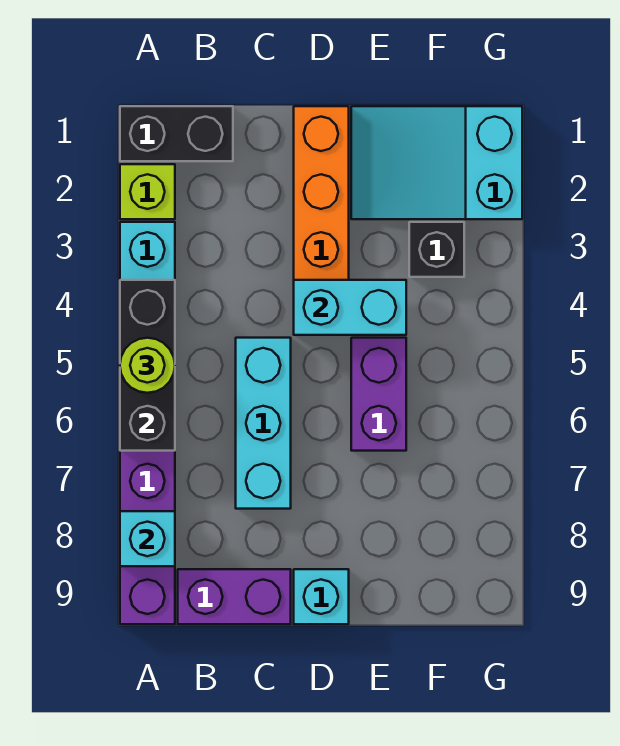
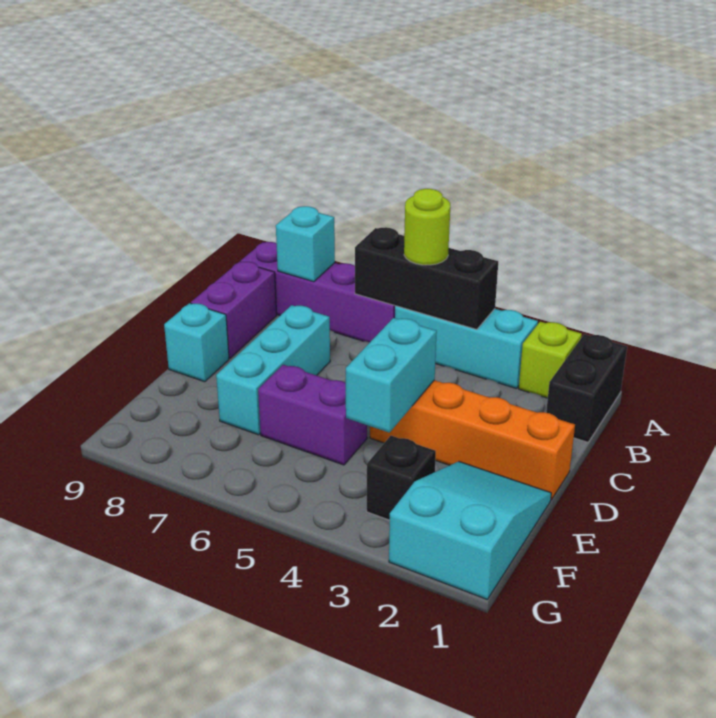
cyan 1x3 brick [236,338,291,509] -> cyan 1x3 brick turned to [216,305,330,435]

